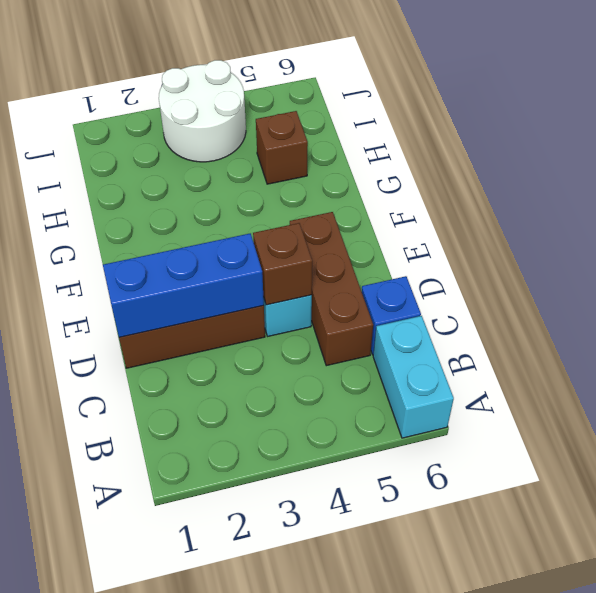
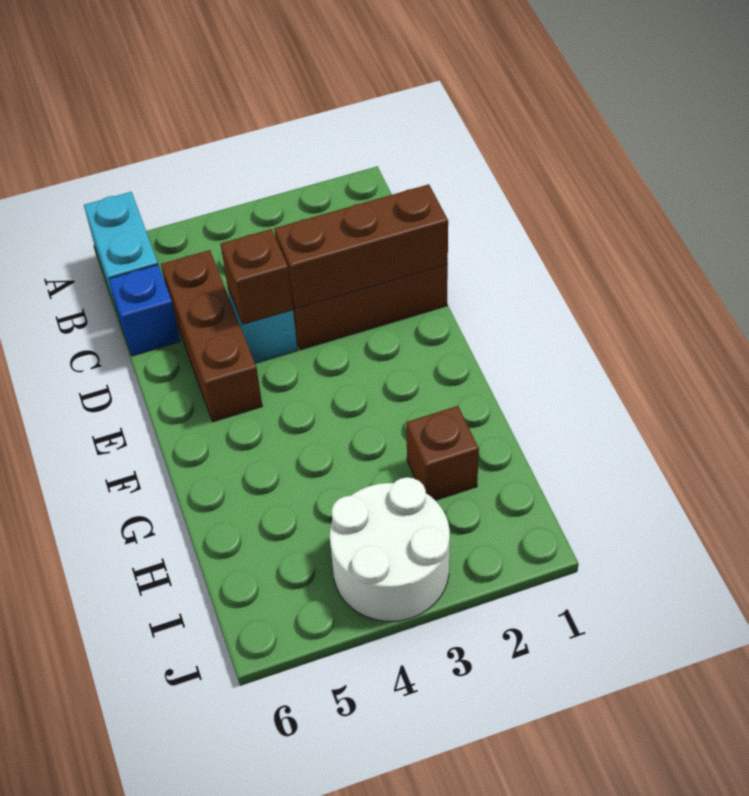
blue 1x3 brick [103,233,264,337] -> brown 1x3 brick [274,184,448,309]
brown 1x1 brick [256,111,308,184] -> brown 1x1 brick moved to [406,406,479,500]

